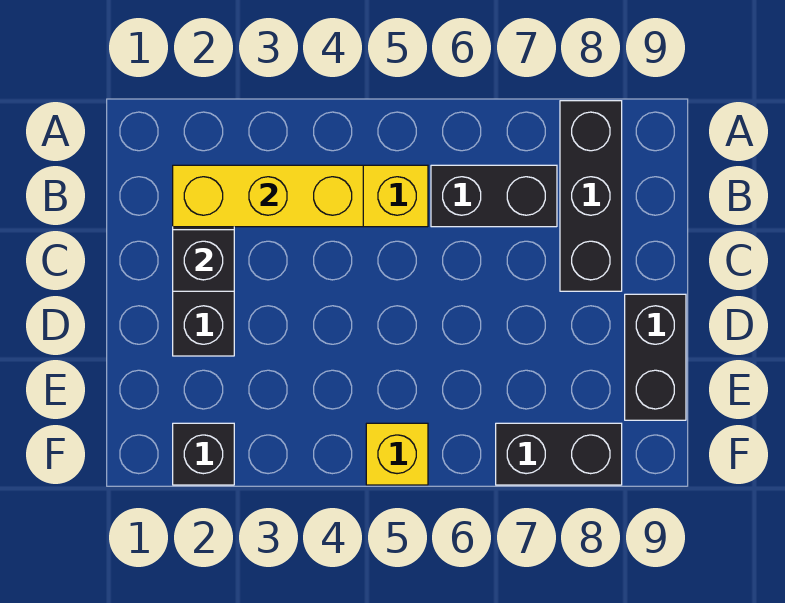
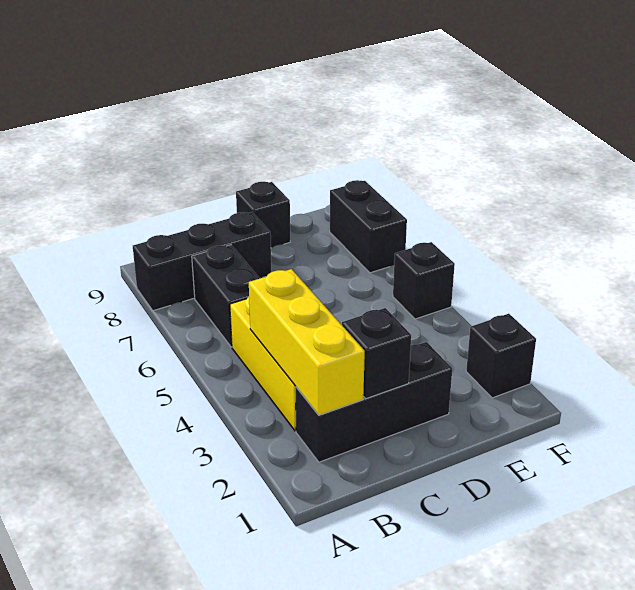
black 1x2 brick [625,294,686,420] -> black 1x1 brick [236,182,290,248]
yellow 1x1 brick [366,423,428,485] -> black 1x1 brick [393,242,455,319]

